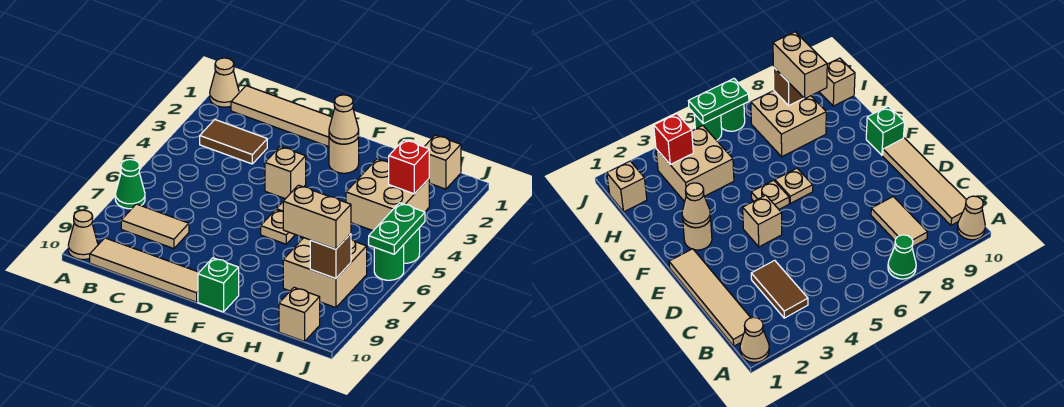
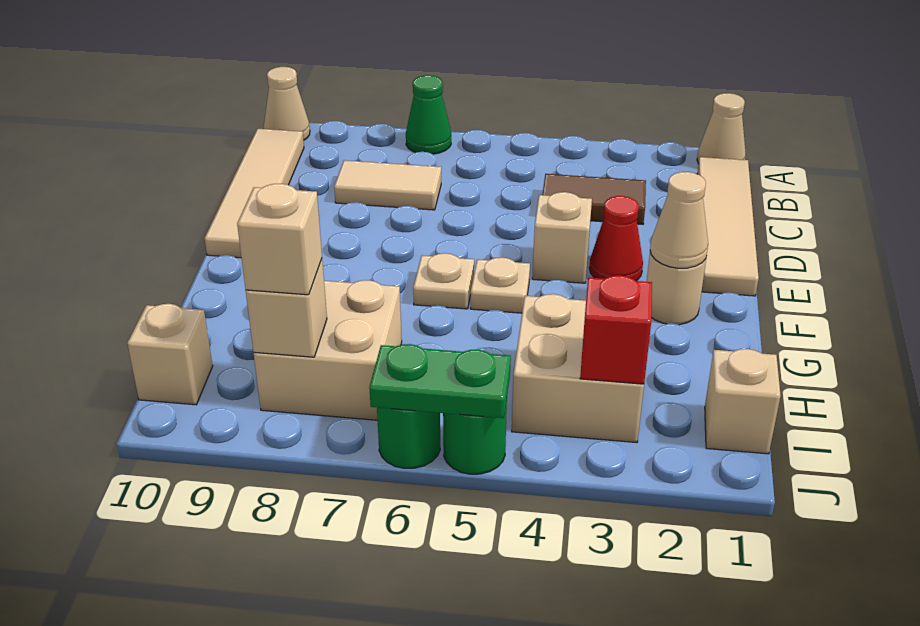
brown 1x2 tile [200,120,267,164] -> brown 1x2 tile turned to [542,174,646,224]
tan 1x2 tile [121,204,189,249] -> tan 1x2 tile turned to [334,160,441,210]
none -> red 1x1 cone [589,196,643,281]
green 1x1 brick [198,258,239,312] -> none
tan 1x2 brick [283,185,351,249] -> tan 1x1 brick [237,184,322,295]
brown 1x1 brick [310,234,351,279] -> tan 1x1 brick [246,259,327,357]

